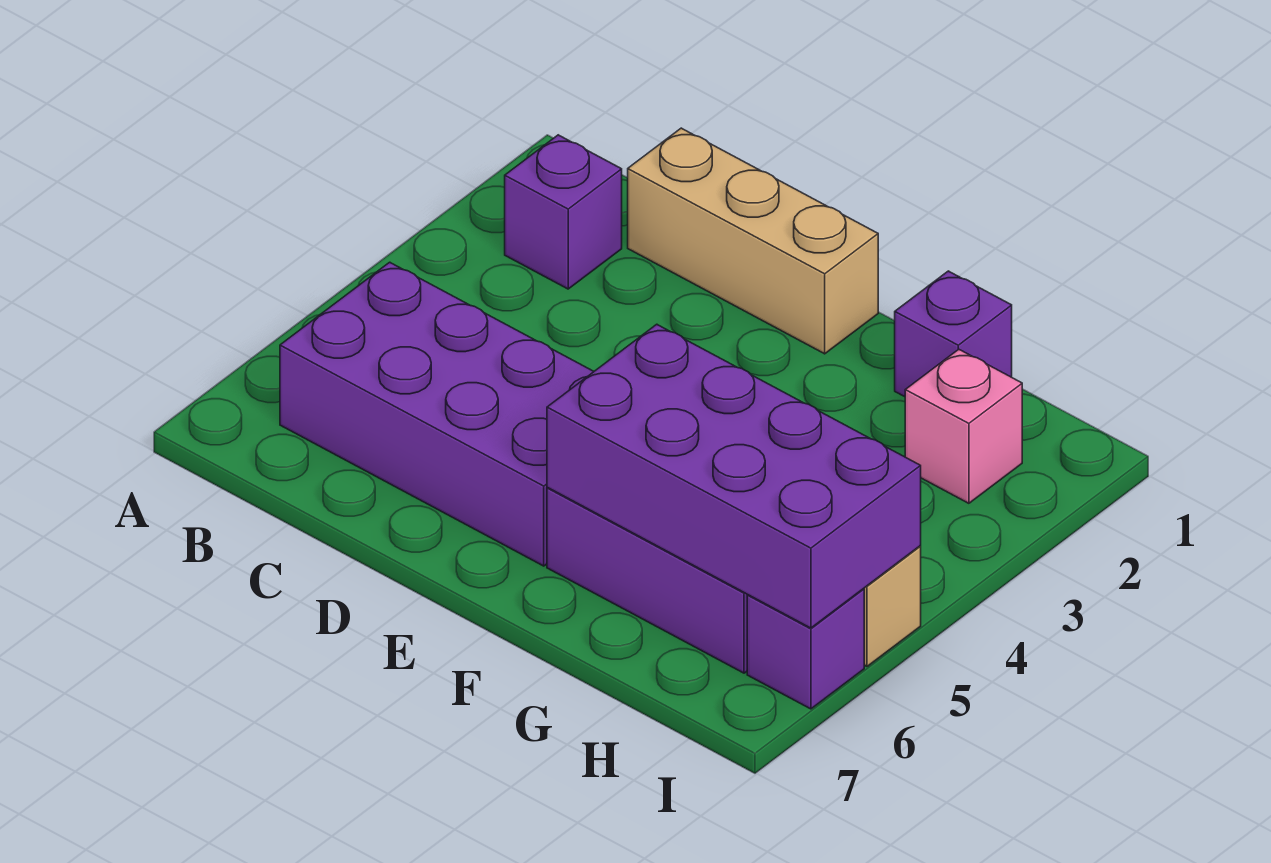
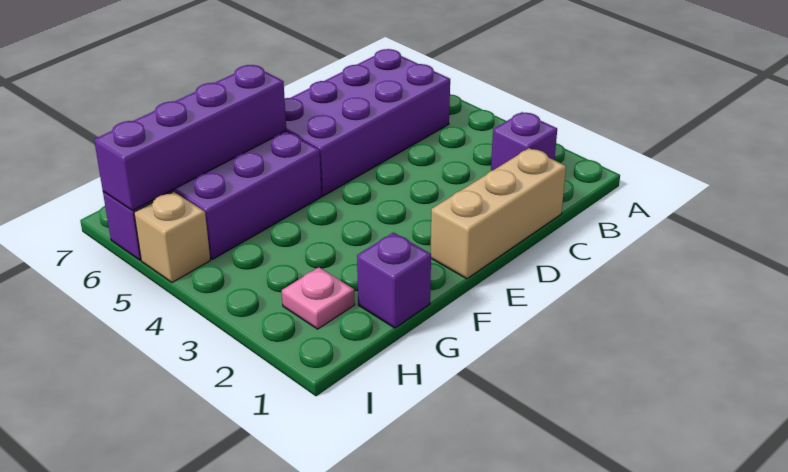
purple 2x4 brick [547,324,921,628] -> purple 1x4 brick [94,65,286,211]
pink 1x1 brick [905,349,1022,503] -> pink 1x1 plate [282,267,355,329]

